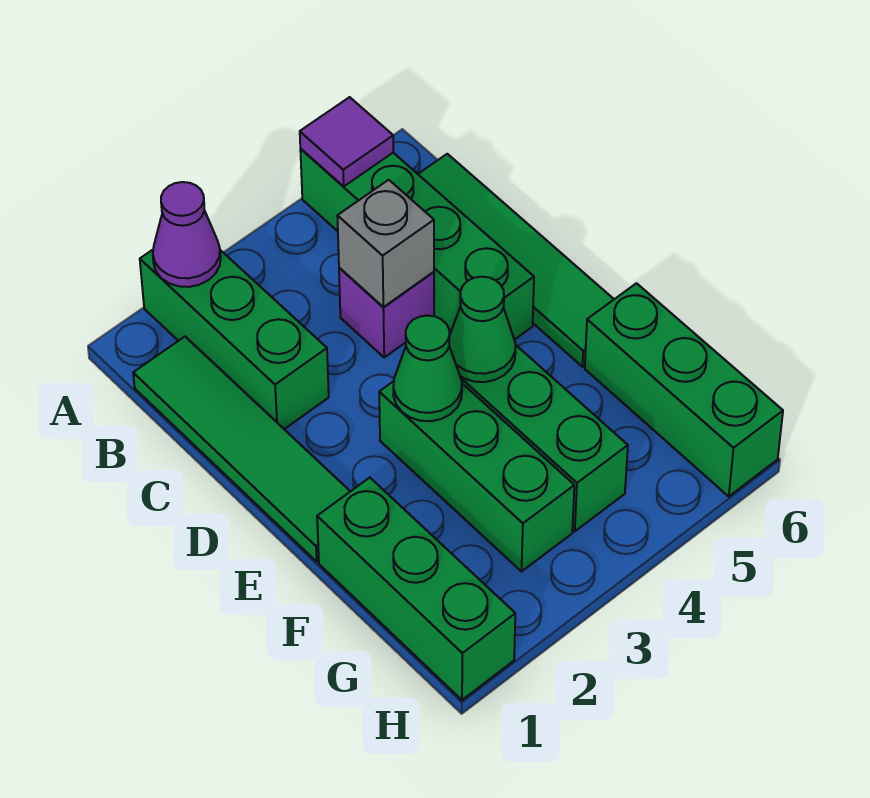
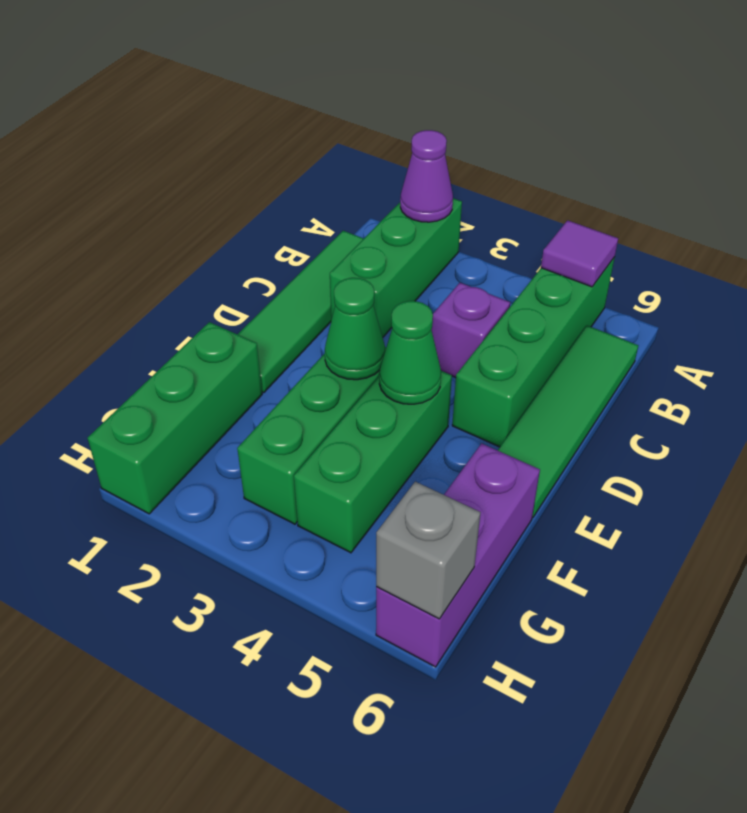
grey 1x1 brick [337,180,434,307] -> grey 1x1 brick moved to [376,482,480,619]
green 1x3 brick [585,283,783,497] -> purple 1x3 brick [376,443,540,667]

